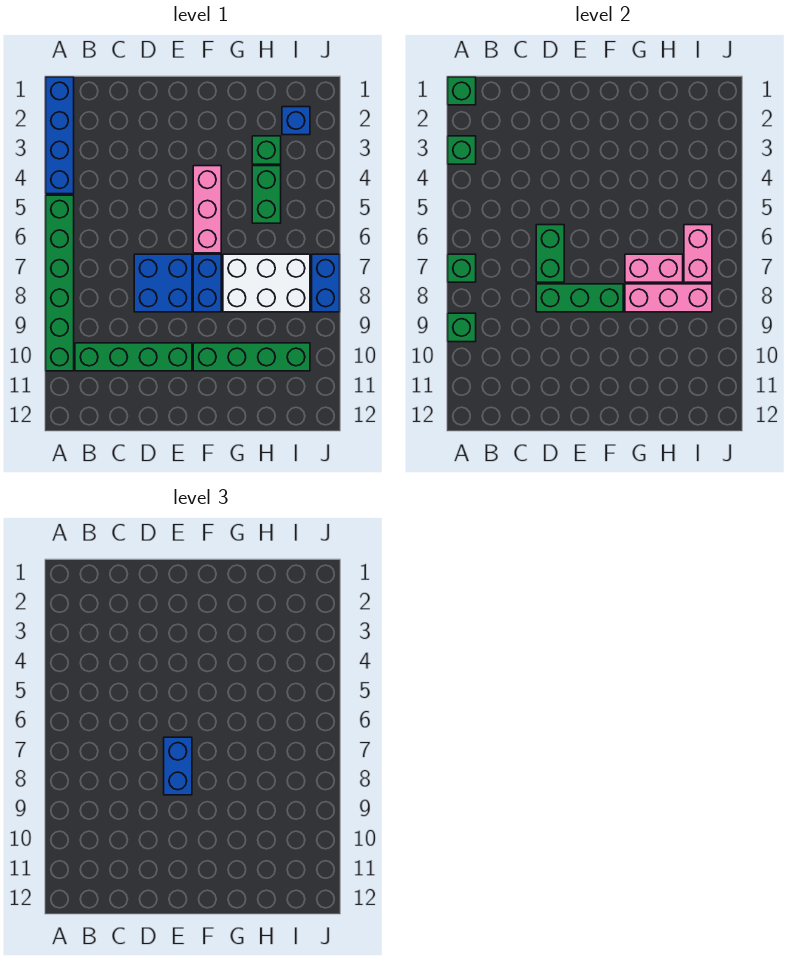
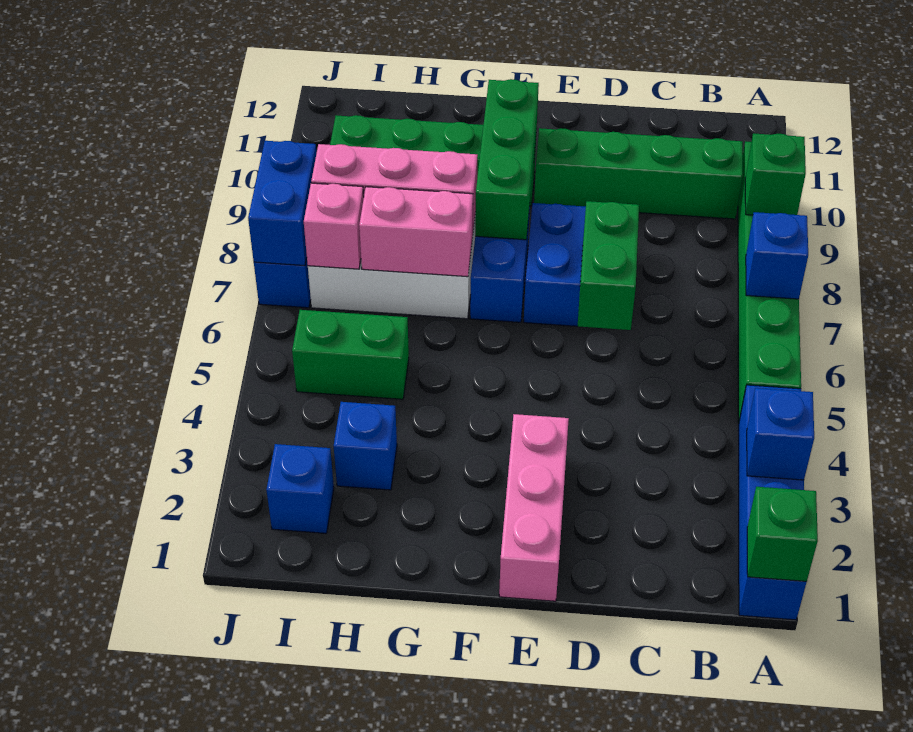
green 1x1 brick [448,136,476,164] -> blue 1x1 brick [747,388,814,480]
green 1x1 brick [448,254,476,282] -> blue 1x1 brick [746,212,808,299]
green 1x3 brick [536,284,623,312] -> green 1x3 brick turned to [475,79,539,240]
blue 1x2 brick [164,737,192,795] -> blue 1x2 brick moved to [248,141,316,265]
pink 1x3 brick [193,166,221,253] -> pink 1x3 brick moved to [499,414,569,601]
green 1x1 brick [252,136,281,164] -> blue 1x1 brick [334,402,397,490]
green 1x2 brick [252,166,281,223] -> green 1x2 brick turned to [292,310,409,399]
pink 1x2 brick [684,225,712,282] -> pink 1x1 brick [304,183,364,269]

